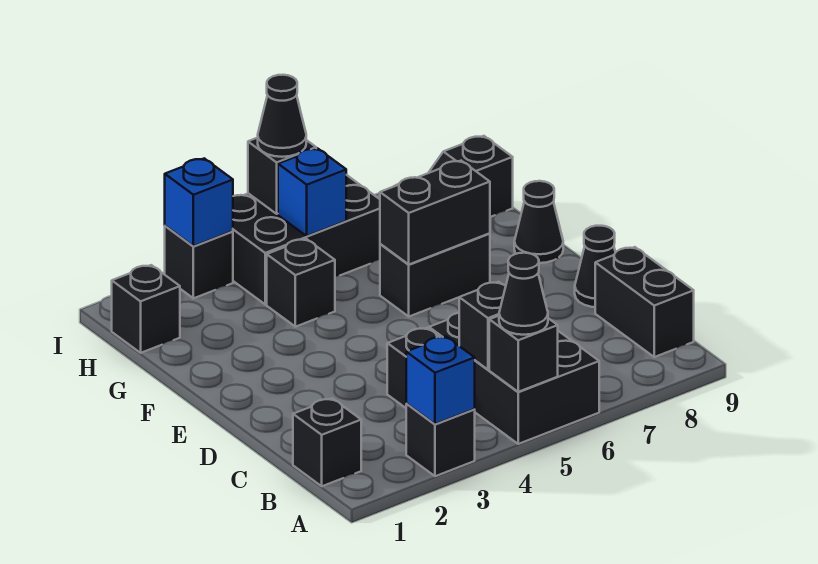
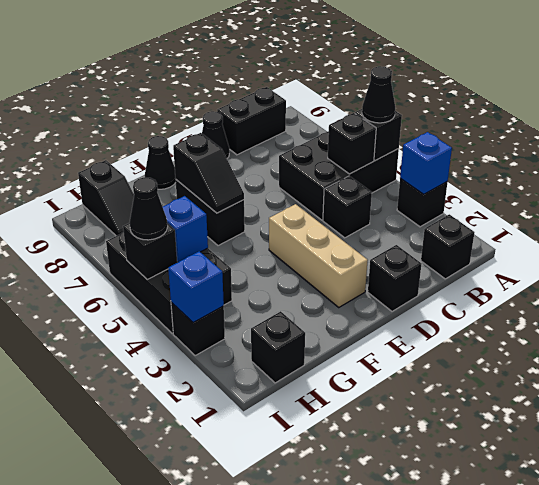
none -> tan 1x3 brick [269,204,368,307]
black 1x2 brick [380,161,490,265] -> black 1x2 slope [173,133,244,213]
black 1x1 brick [267,239,335,327] -> black 1x1 brick moved to [368,245,421,311]

